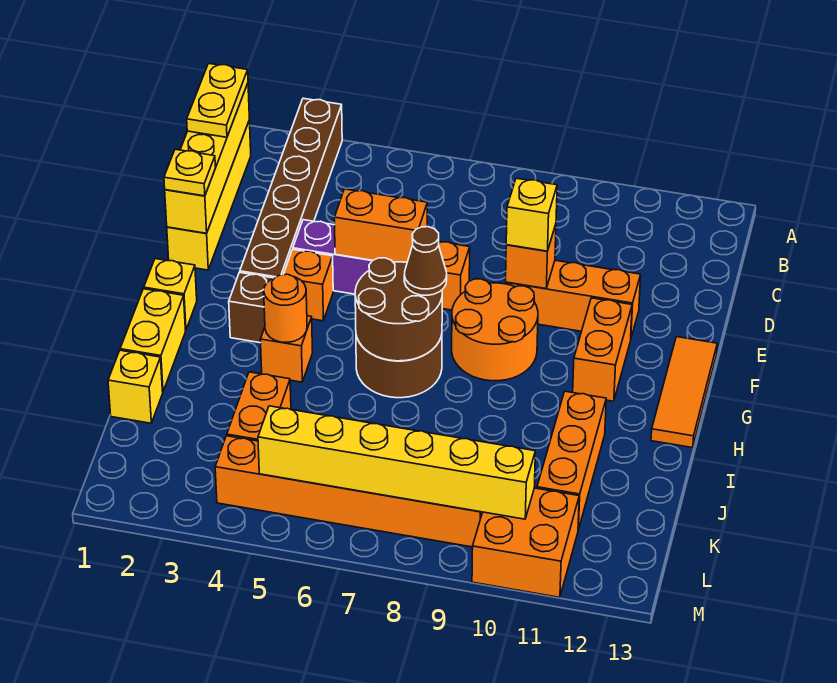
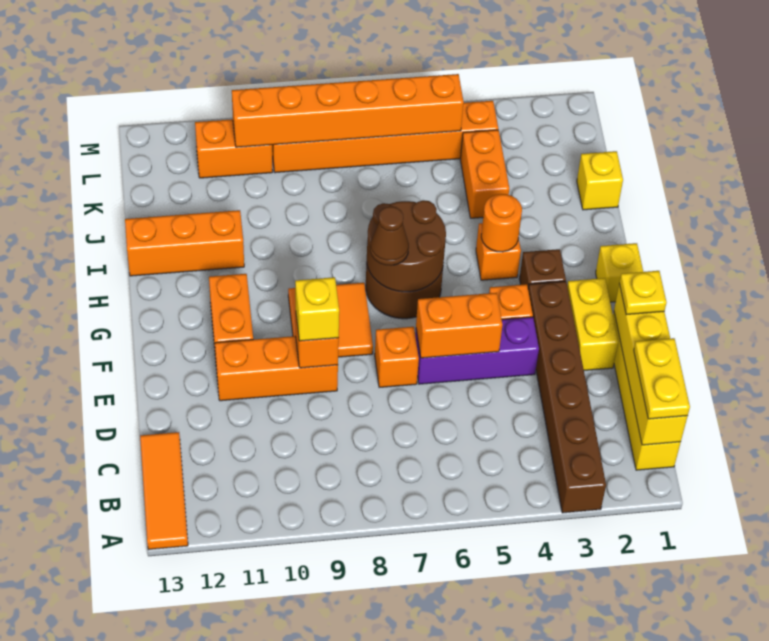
orange 2x2 round brick [452,279,538,381] -> orange 2x2 tile [288,283,373,357]
orange 1x3 tile [651,337,717,448] -> orange 1x3 tile moved to [140,432,188,550]
yellow 1x2 brick [120,289,186,391] -> yellow 1x2 brick moved to [567,278,618,370]
orange 1x3 brick [537,391,606,530] -> orange 1x3 brick turned to [125,210,244,276]
yellow 1x6 brick [258,406,535,519] -> orange 1x6 brick [232,74,464,147]
orange 2x2 brick [472,488,579,597] -> orange 1x2 brick [195,119,273,178]

